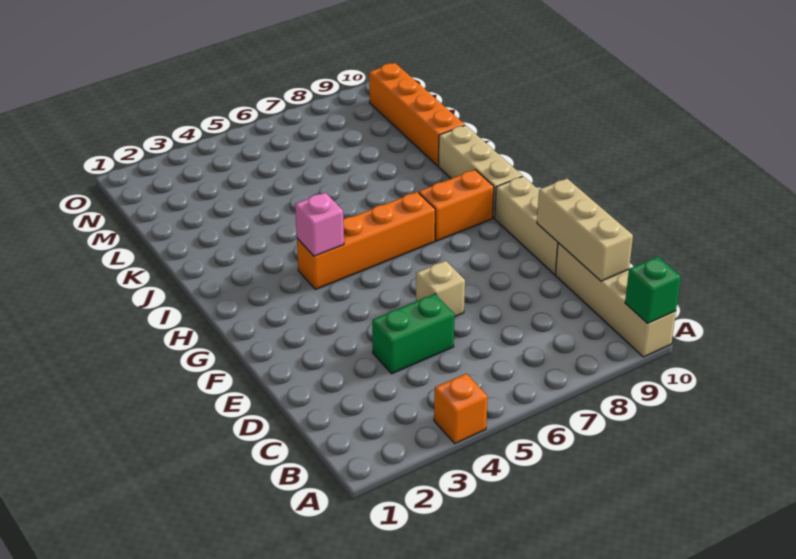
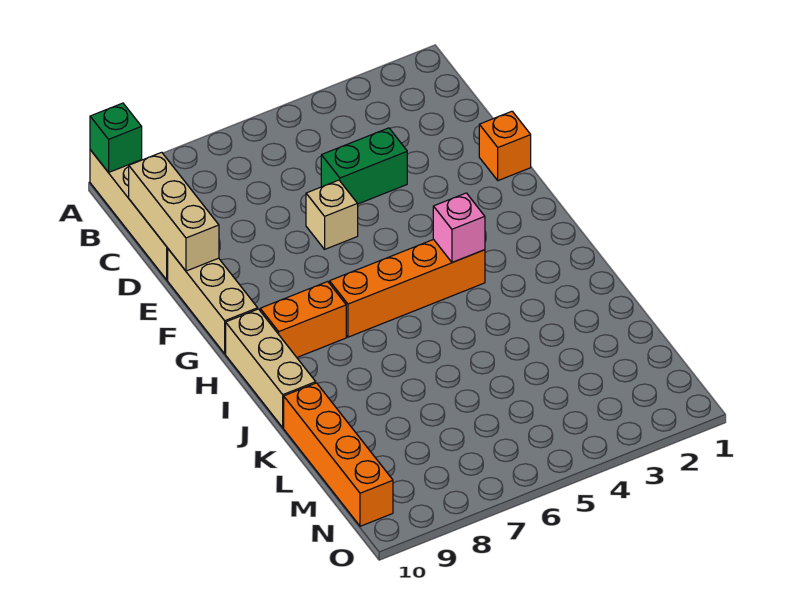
orange 1x1 brick [434,374,488,443] -> orange 1x1 brick moved to [479,111,531,181]

